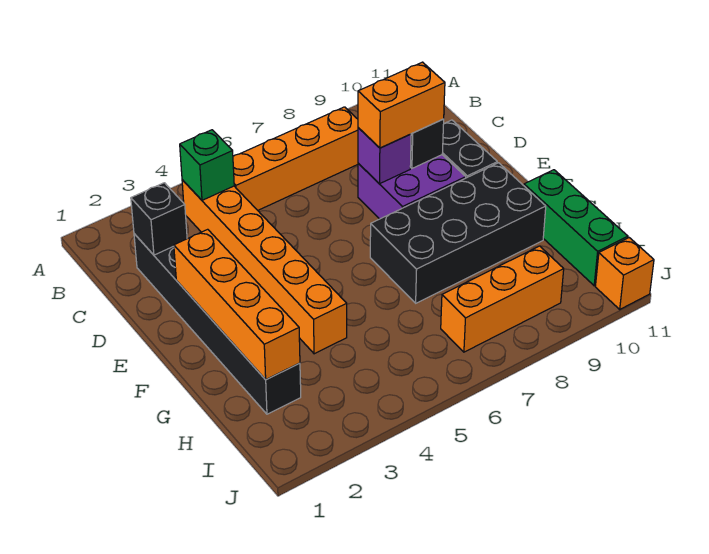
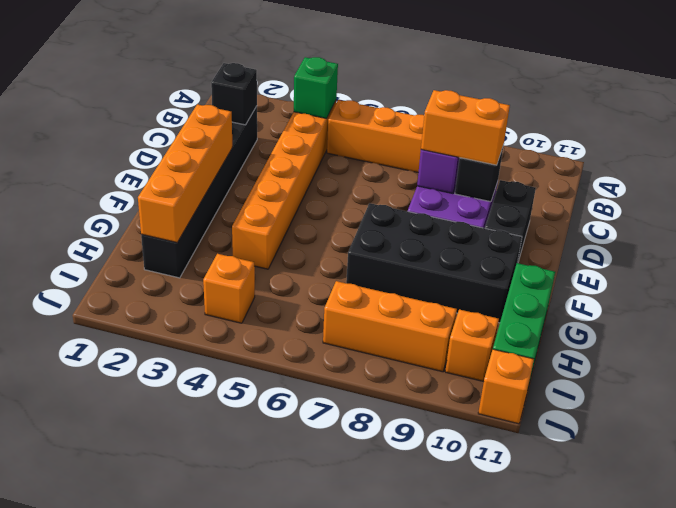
none -> orange 1x1 brick [203,254,255,323]
none -> orange 1x1 brick [445,309,499,382]

